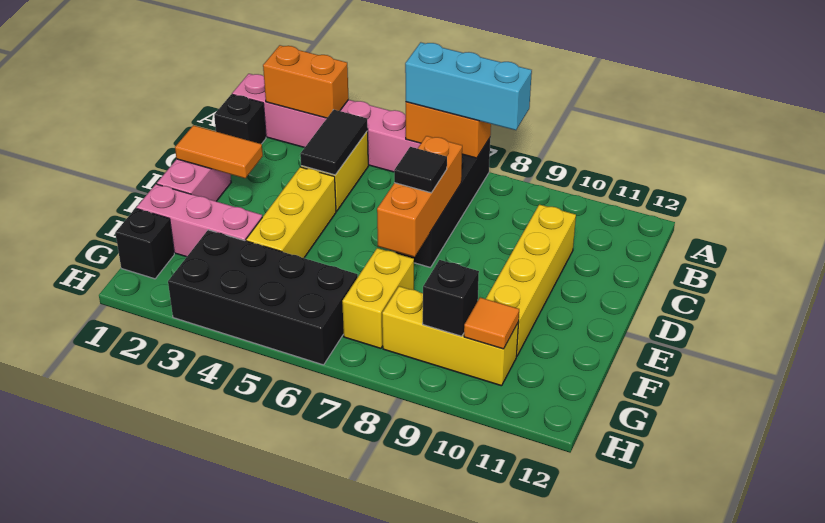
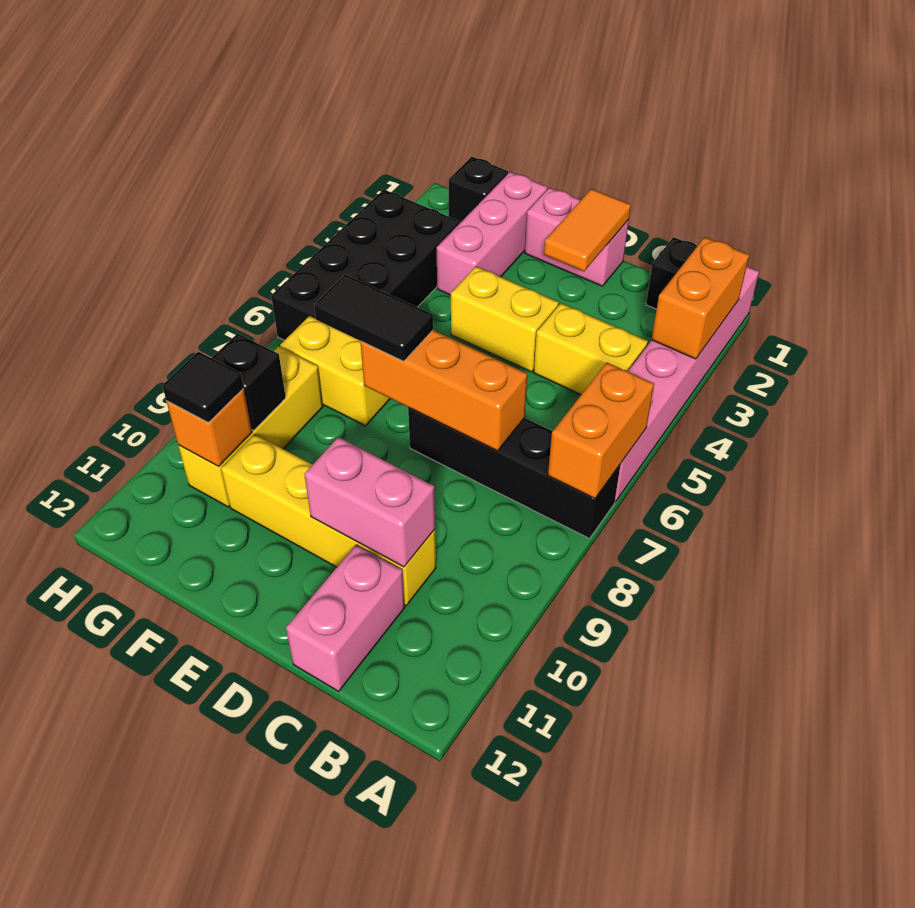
cyan 1x3 brick [405,42,532,130] -> none
black 1x2 tile [300,110,368,175] -> black 1x2 tile moved to [314,274,433,361]
none -> pink 1x2 brick [304,437,435,567]
none -> pink 1x2 brick [286,545,405,691]
yellow 1x3 brick [246,167,336,258] -> yellow 1x2 brick [451,266,559,372]
black 1x1 tile [394,147,447,193] -> black 1x1 tile moved to [162,352,244,422]
orange 1x1 tile [464,298,519,349] -> orange 1x1 brick [166,389,252,467]

